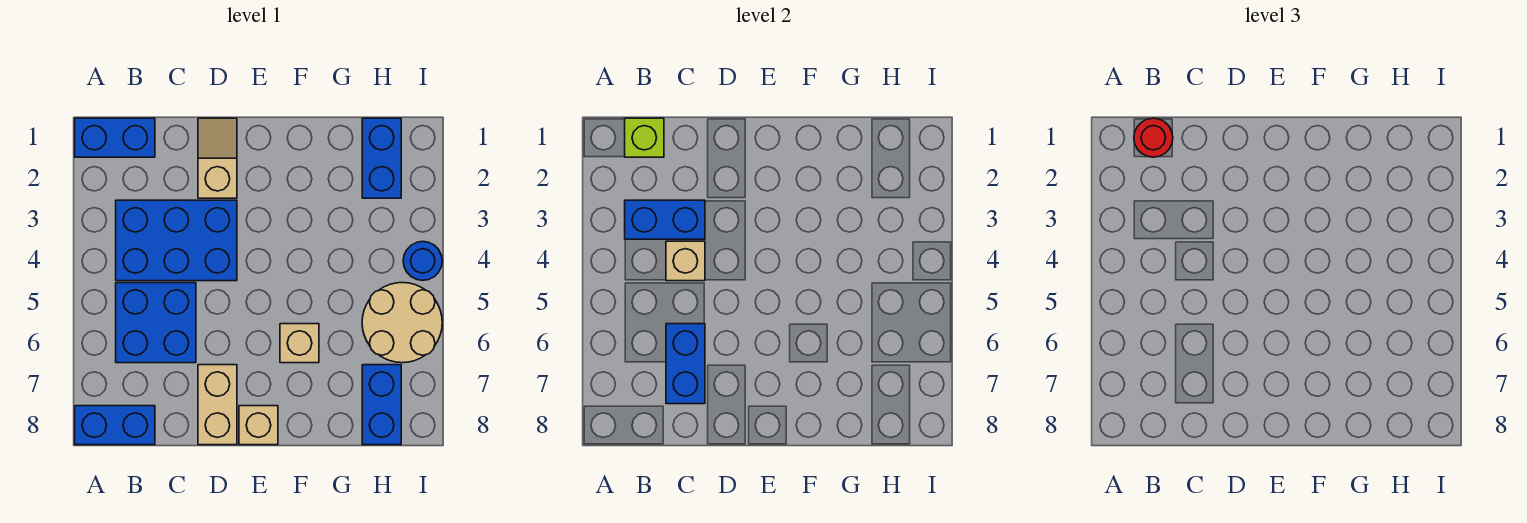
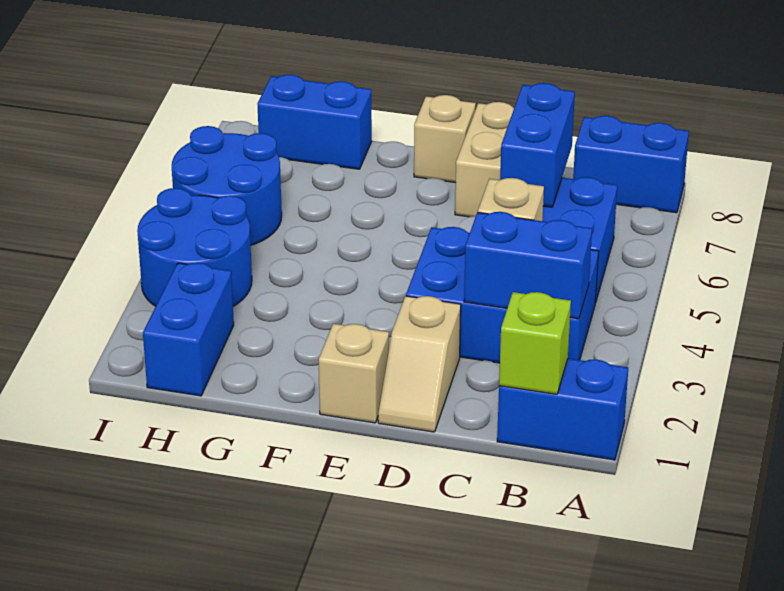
red 1x1 round brick [1134,118,1173,157] -> none
tan 1x1 brick [280,324,319,363] -> tan 1x1 brick moved to [319,324,389,423]
tan 2x2 round brick [362,283,442,363] -> blue 2x2 round brick [172,126,282,245]
blue 1x2 brick [362,365,401,445] -> blue 1x2 brick turned to [257,75,372,169]
blue 1x1 round brick [403,241,442,280] -> blue 2x2 round brick [137,188,252,306]

